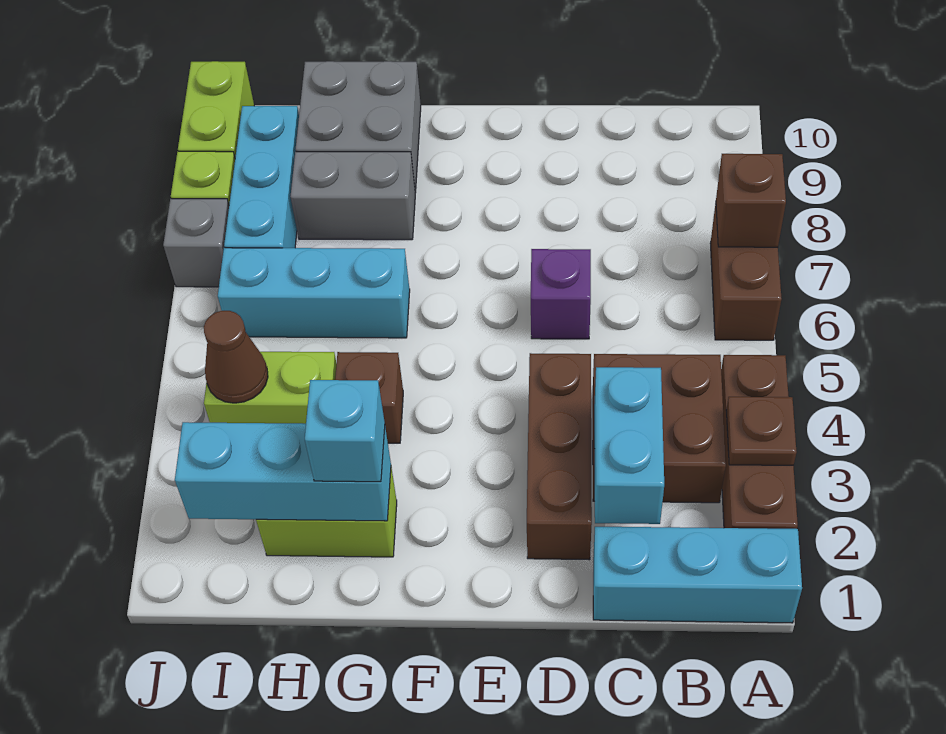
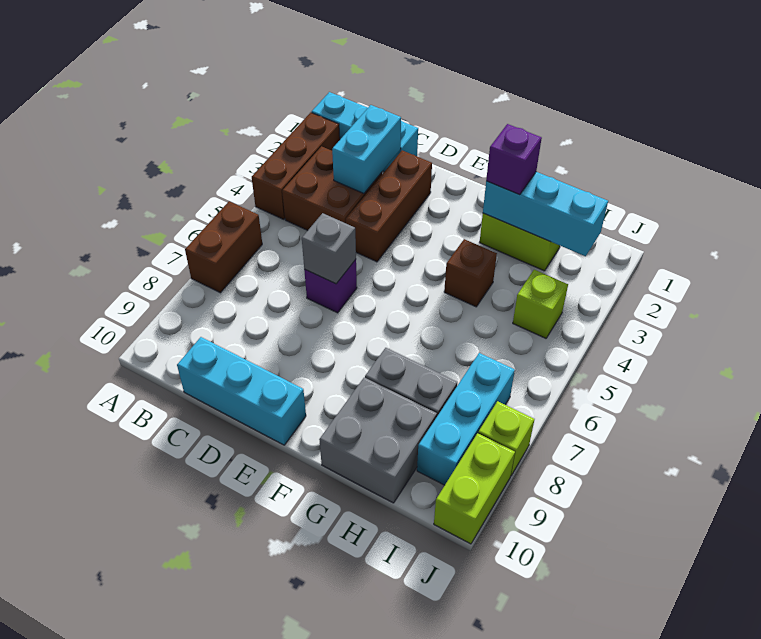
brown 1x1 plate [726,397,797,465] -> none
brown 1x1 brick [716,154,786,247] -> none
cyan 1x1 brick [305,380,385,482] -> purple 1x1 brick [486,124,542,195]
cyan 1x3 brick [218,248,410,338] -> cyan 1x3 brick moved to [177,337,306,445]
lime 1x2 brick [204,352,337,424] -> lime 1x1 brick [513,270,568,338]
brown 1x1 cone [204,311,268,403] -> none
grey 1x1 brick [163,199,229,287] -> grey 1x1 brick moved to [302,213,356,284]

